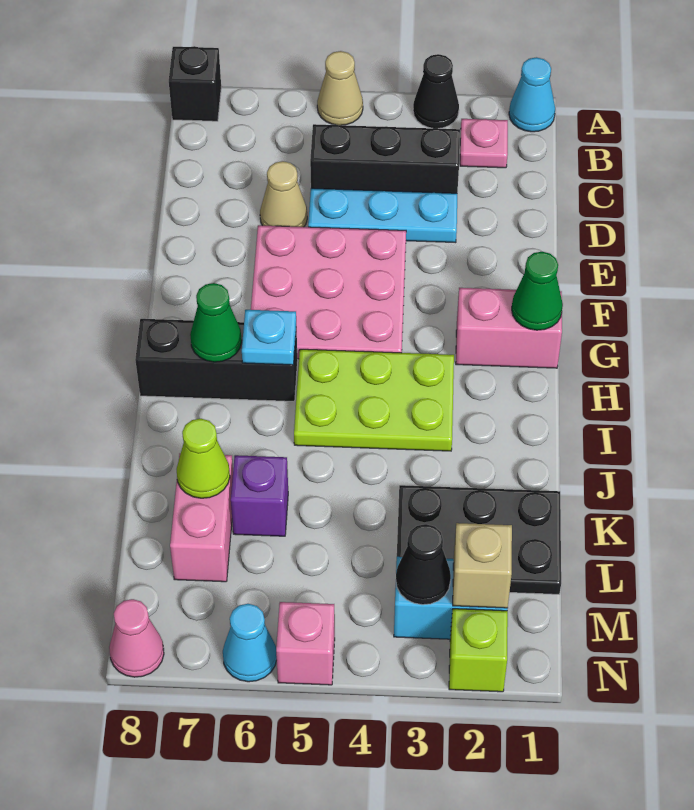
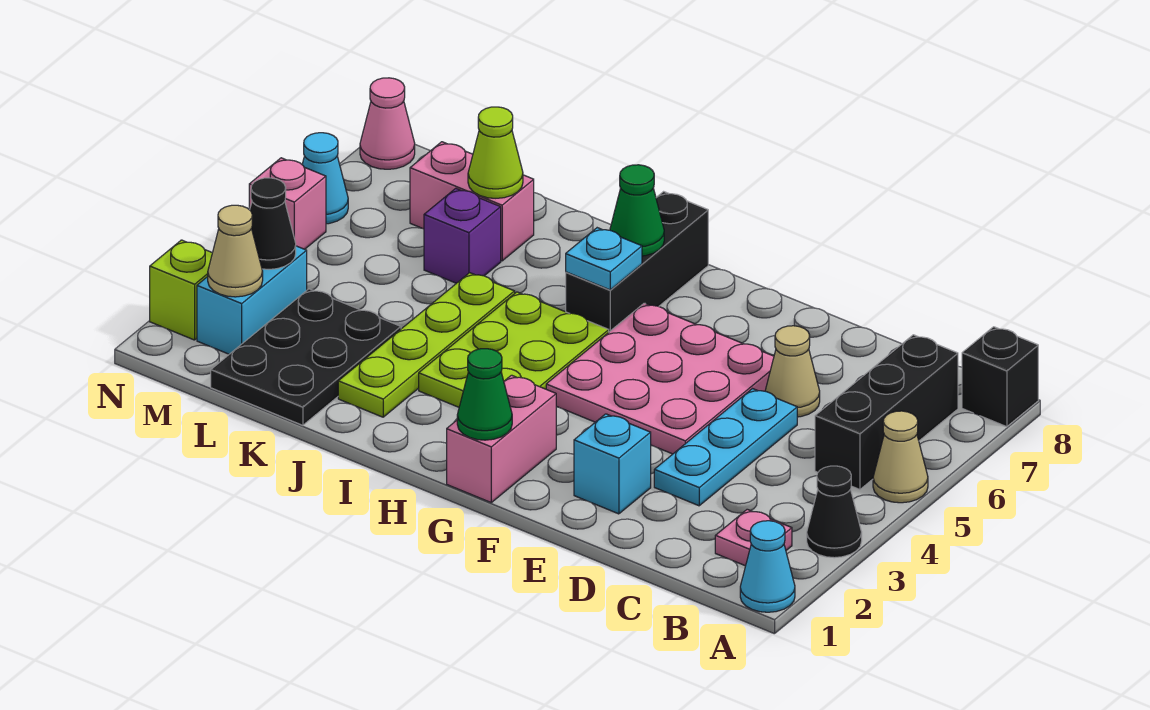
black 1x3 brick [310,124,460,193] -> black 1x3 brick moved to [815,335,958,490]
none -> cyan 1x1 brick [574,414,651,514]
none -> lime 1x4 plate [338,273,515,417]
tan 1x1 brick [453,523,512,608] -> tan 1x1 cone [208,205,263,297]

